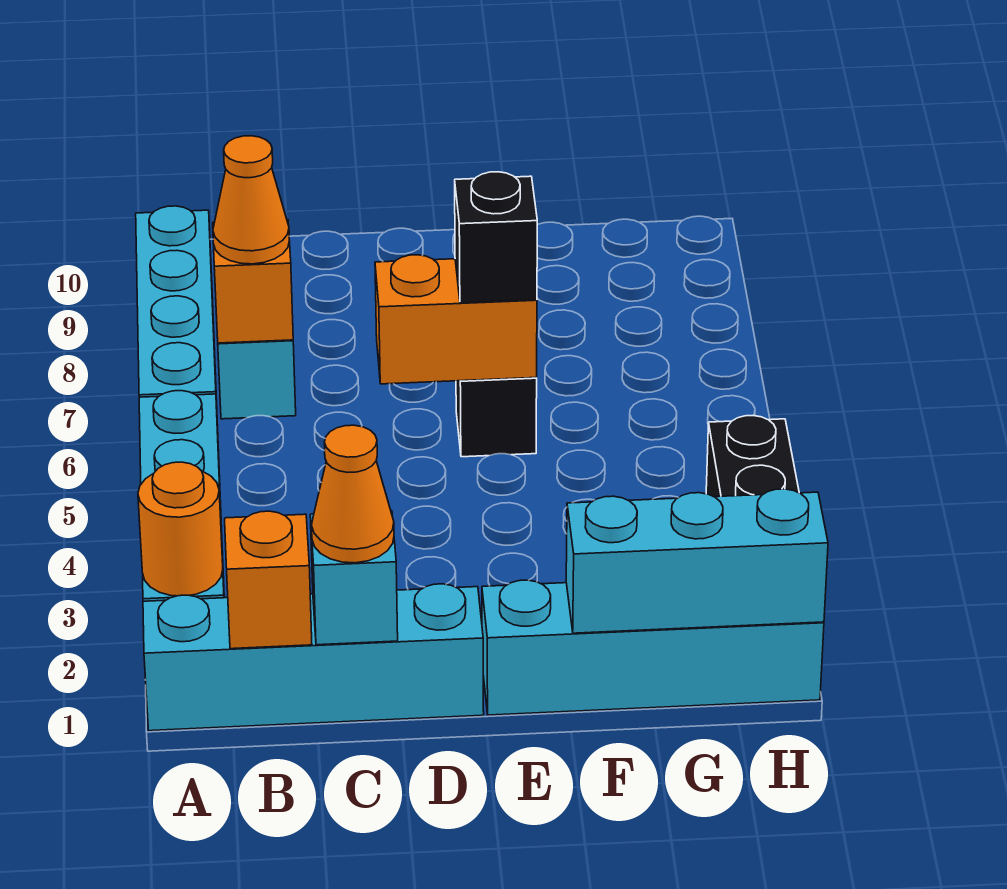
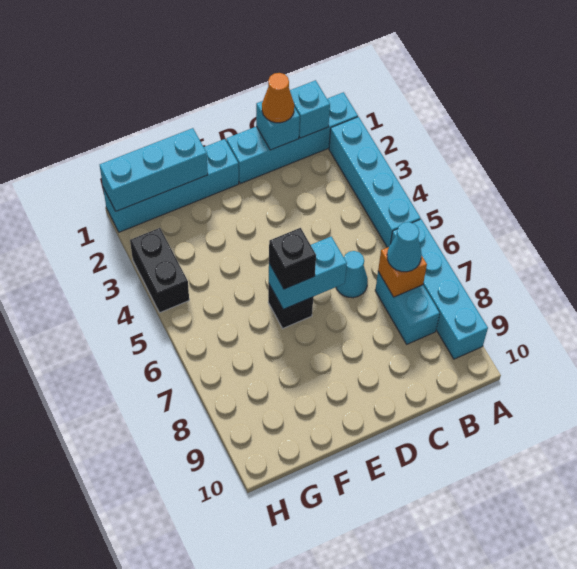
orange 1x1 round brick [138,462,223,596] -> none
orange 1x1 brick [225,511,312,649] -> cyan 1x1 brick [290,80,330,138]
orange 1x1 cone [213,136,289,264] -> cyan 1x1 cone [387,222,422,272]
none -> cyan 1x1 cone [336,251,368,298]
orange 1x2 brick [375,255,537,384] -> cyan 1x2 brick [269,237,347,309]

